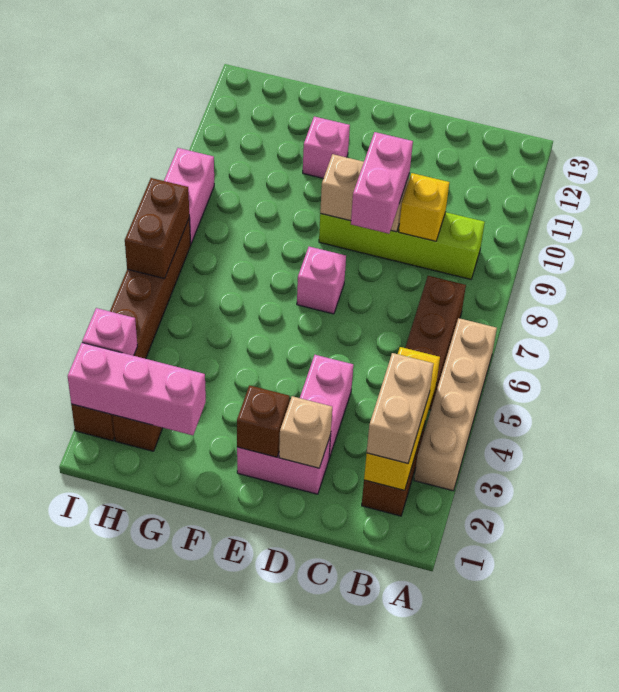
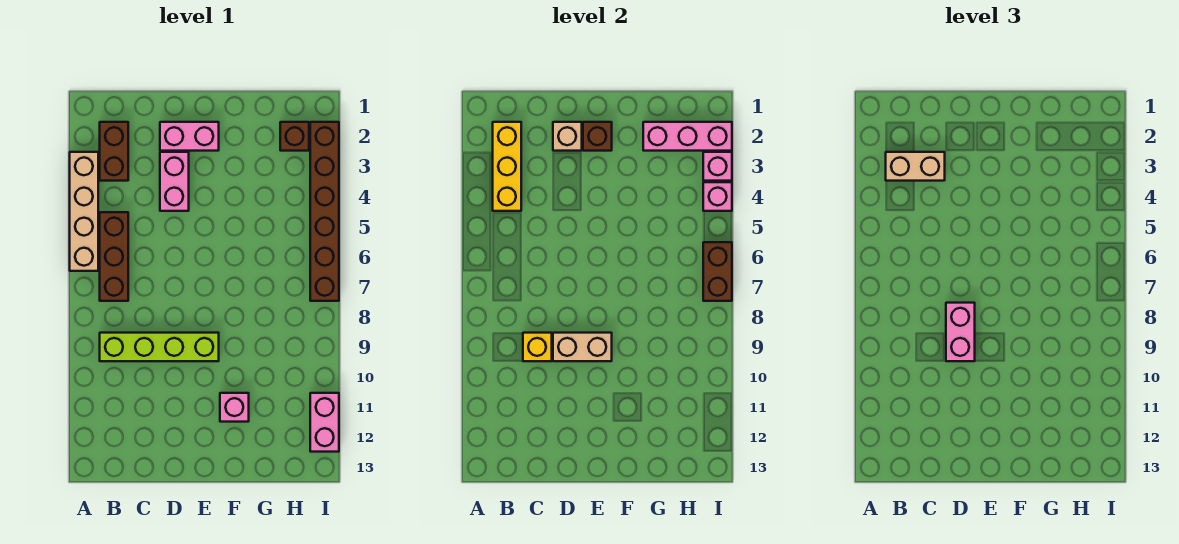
tan 1x2 brick [367,353,434,463] -> tan 1x2 brick turned to [886,152,945,181]
pink 1x1 brick [297,247,346,314] -> pink 1x1 brick moved to [703,182,732,211]
pink 1x2 brick [164,148,214,244] -> pink 1x2 brick moved to [310,393,339,452]

